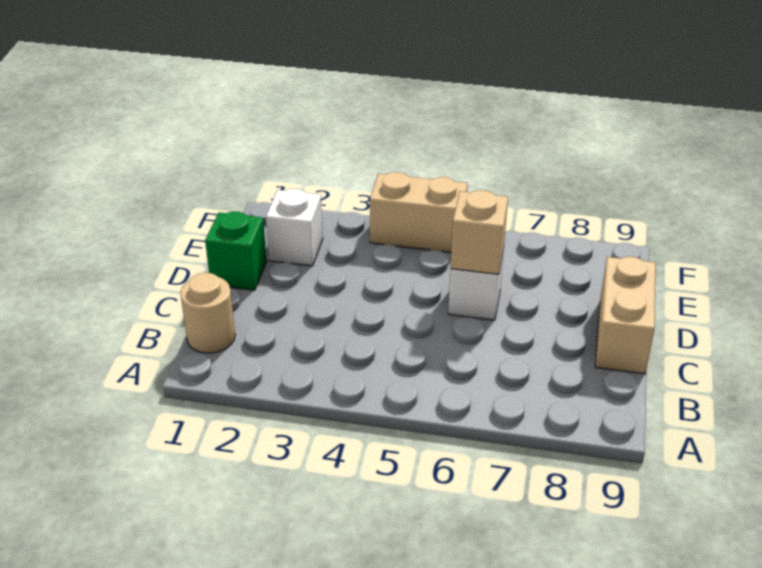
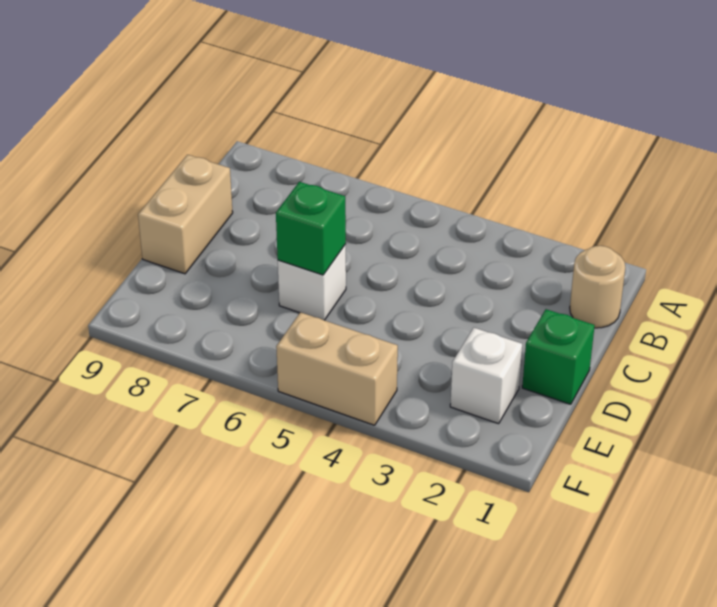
tan 1x1 brick [451,190,508,274] -> green 1x1 brick [276,182,346,275]

